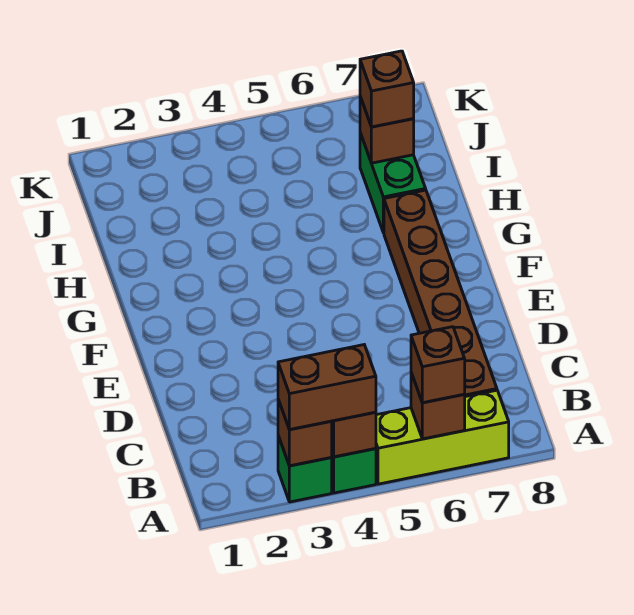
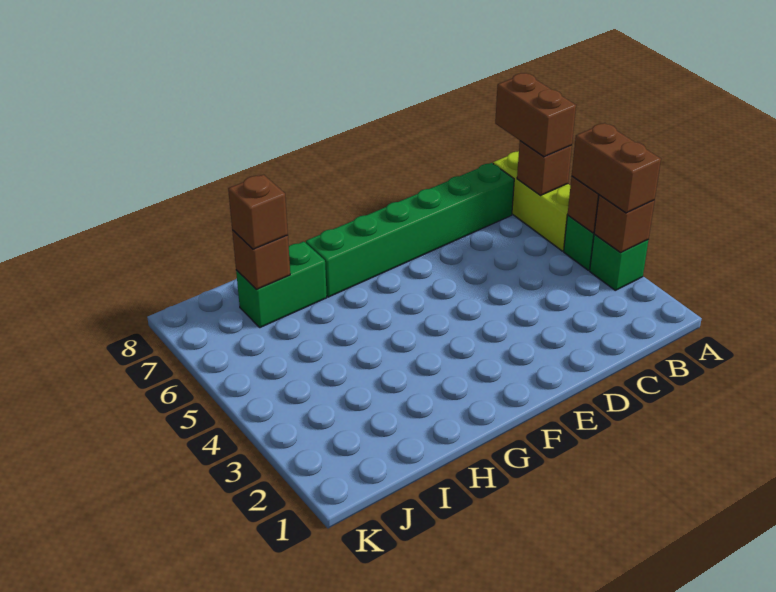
brown 1x1 brick [411,327,465,403] -> brown 1x2 brick [495,73,576,157]
brown 1x6 brick [384,190,497,397] -> green 1x6 brick [306,163,514,297]

